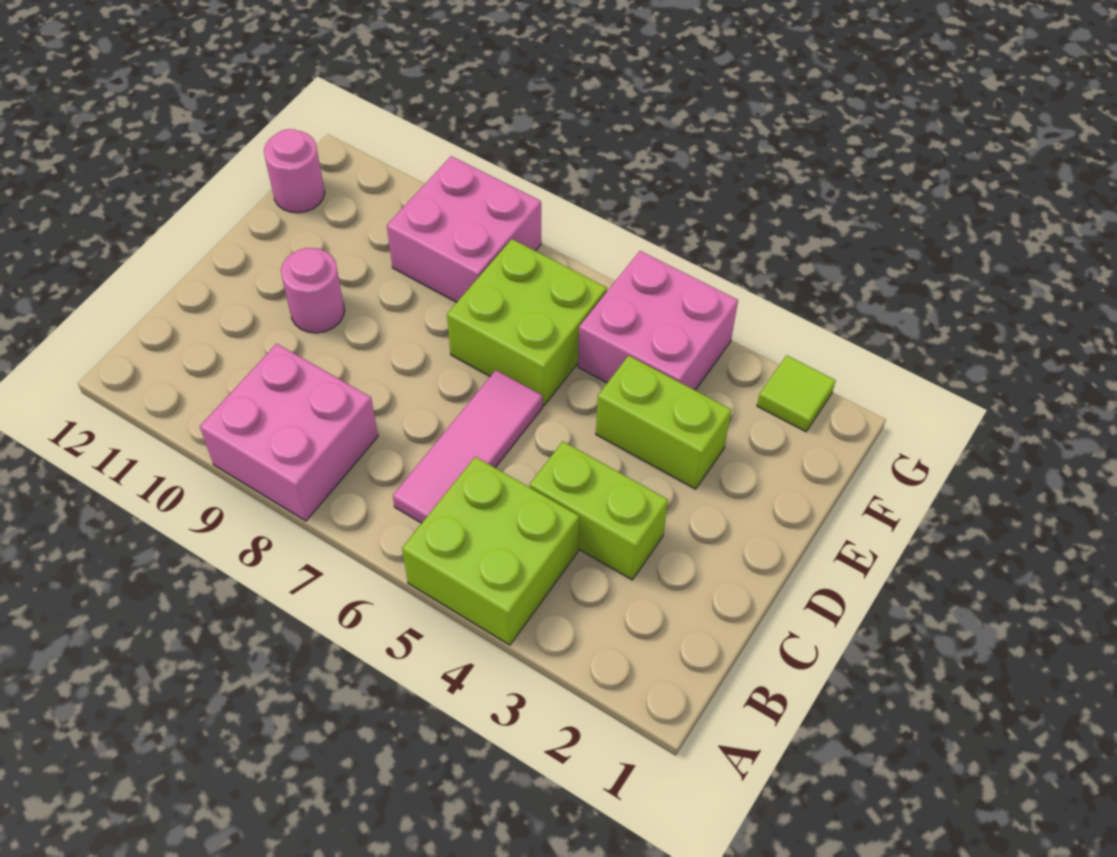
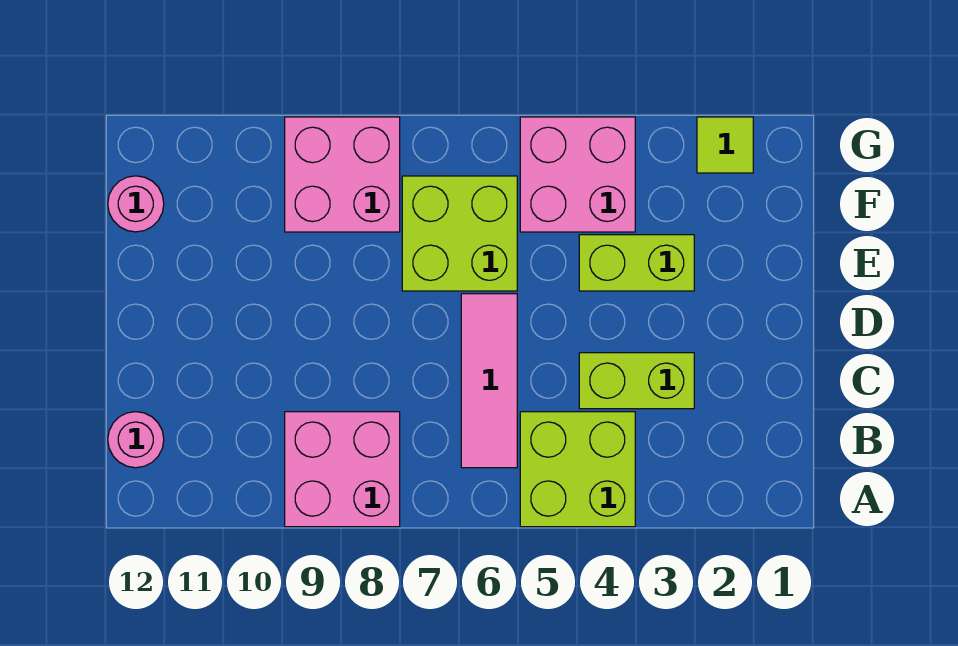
pink 1x1 round brick [281,248,345,333] -> pink 1x1 round brick moved to [108,412,164,468]

